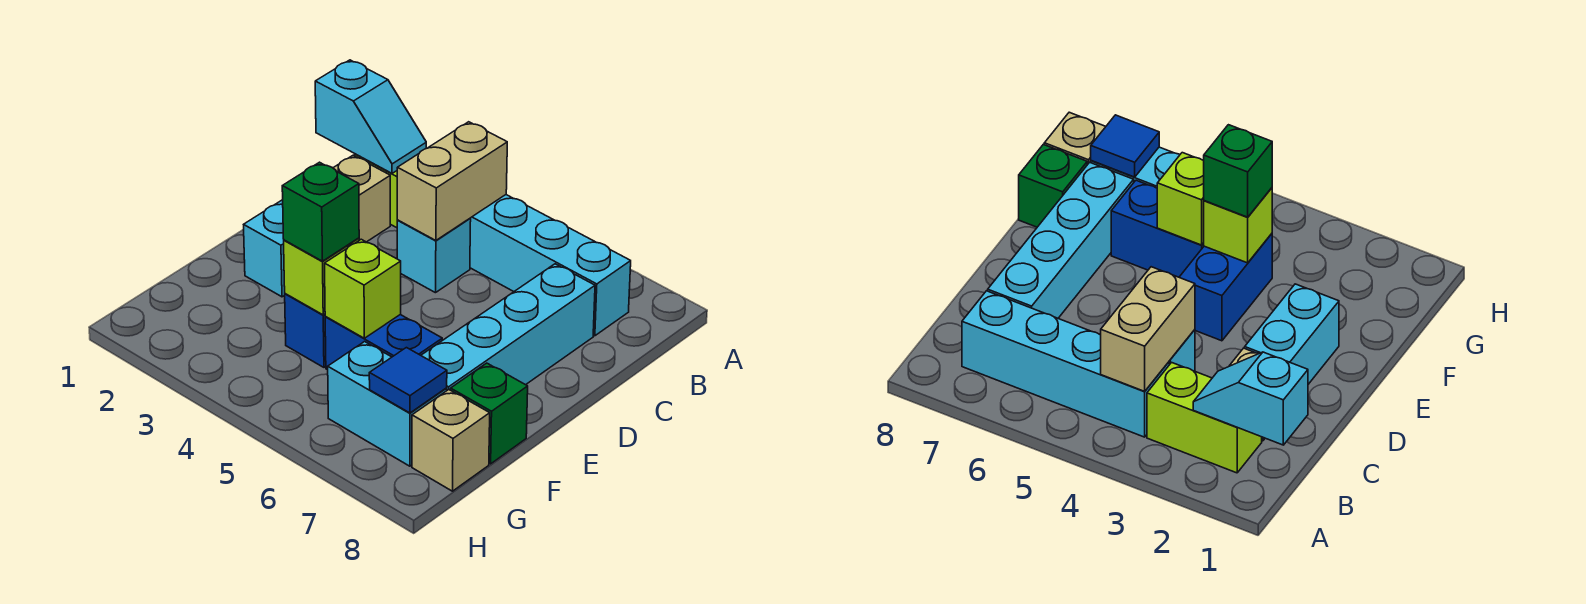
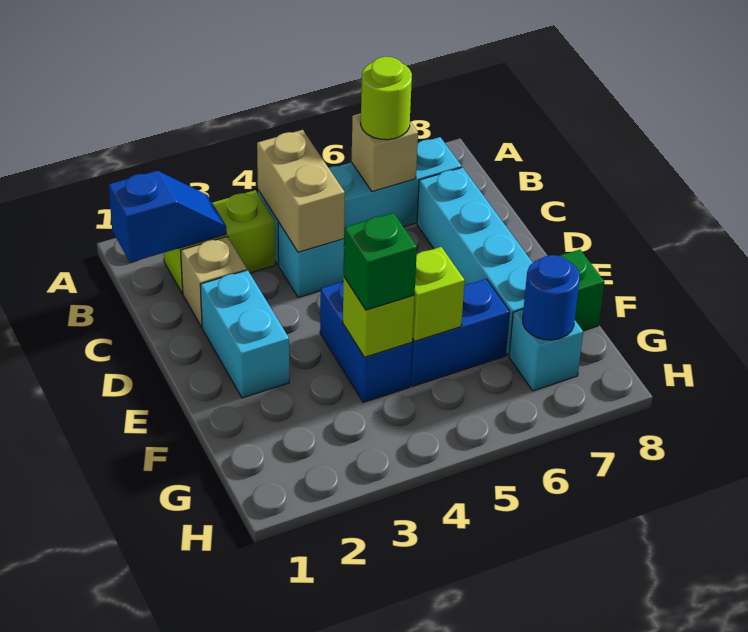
cyan 1x2 slope [315,60,426,173] -> blue 1x2 slope [109,171,226,263]
none -> lime 1x1 round brick [361,57,412,140]
cyan 1x2 brick [328,342,447,466] -> cyan 1x1 brick [509,310,583,391]
blue 1x1 tile [369,348,447,413] -> blue 1x1 round brick [523,255,580,340]
tan 1x1 brick [412,390,490,491] -> tan 1x1 brick moved to [352,113,418,192]

